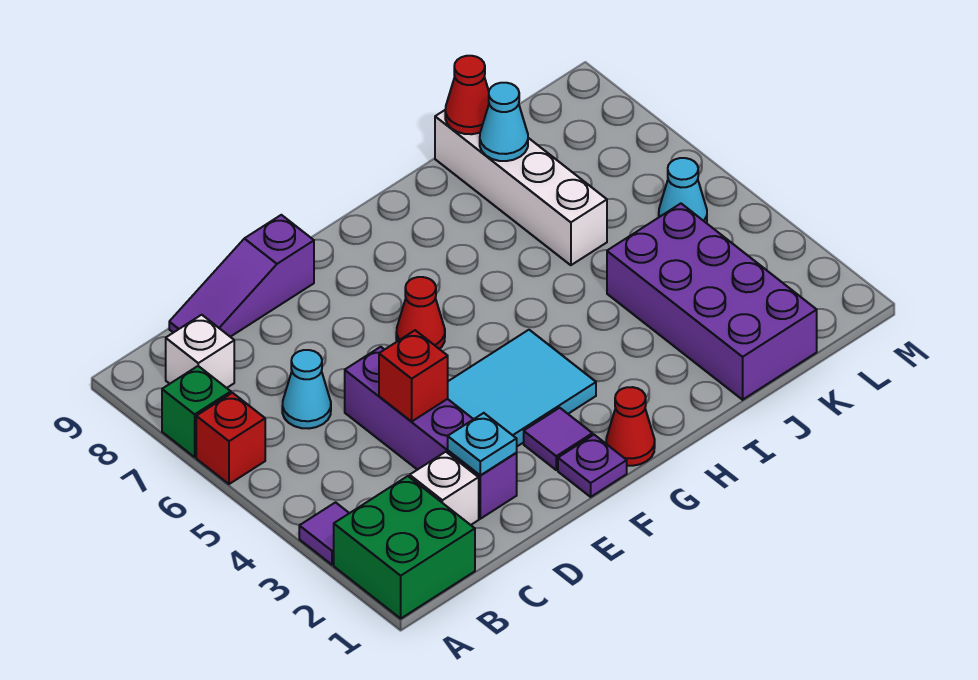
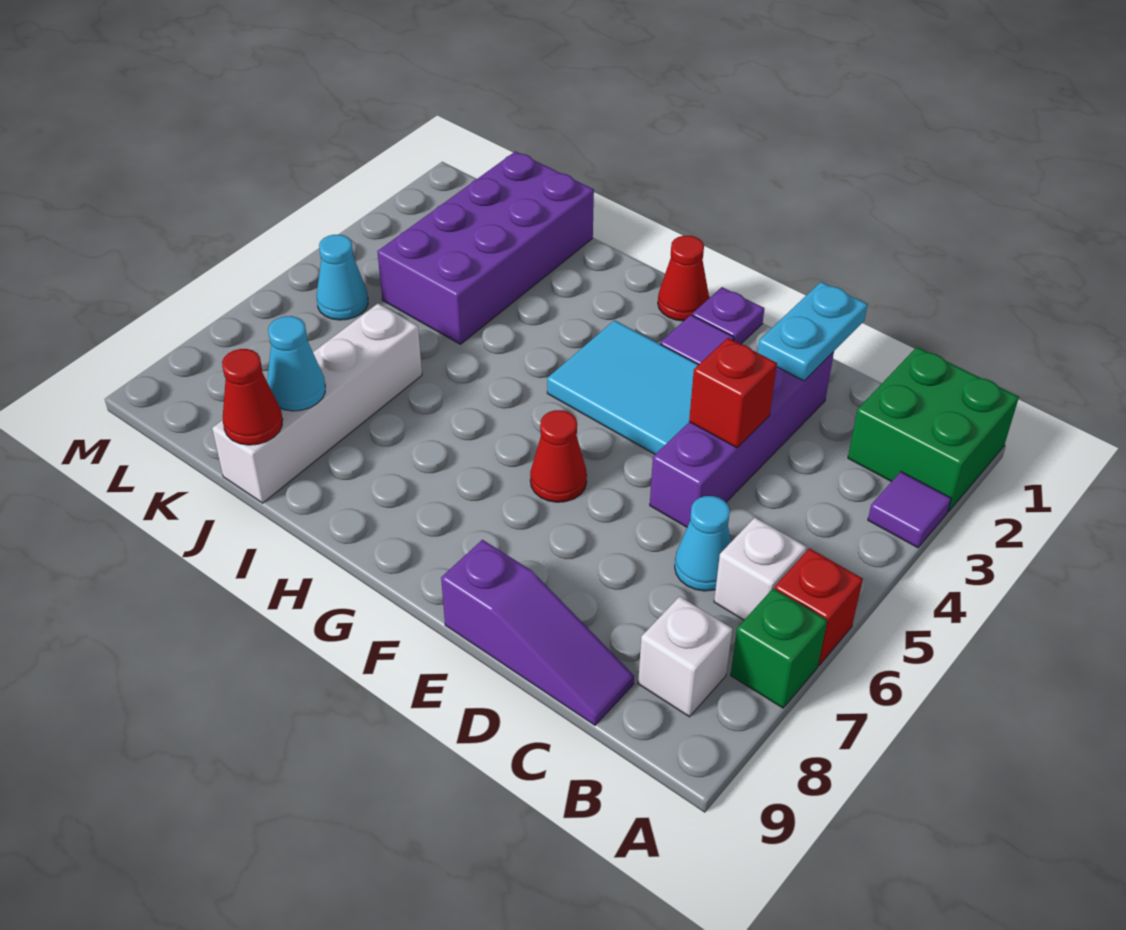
white 1x1 brick [410,452,479,525] -> white 1x1 brick moved to [714,517,806,620]
cyan 1x1 plate [448,413,517,475] -> cyan 1x2 plate [758,282,868,381]

